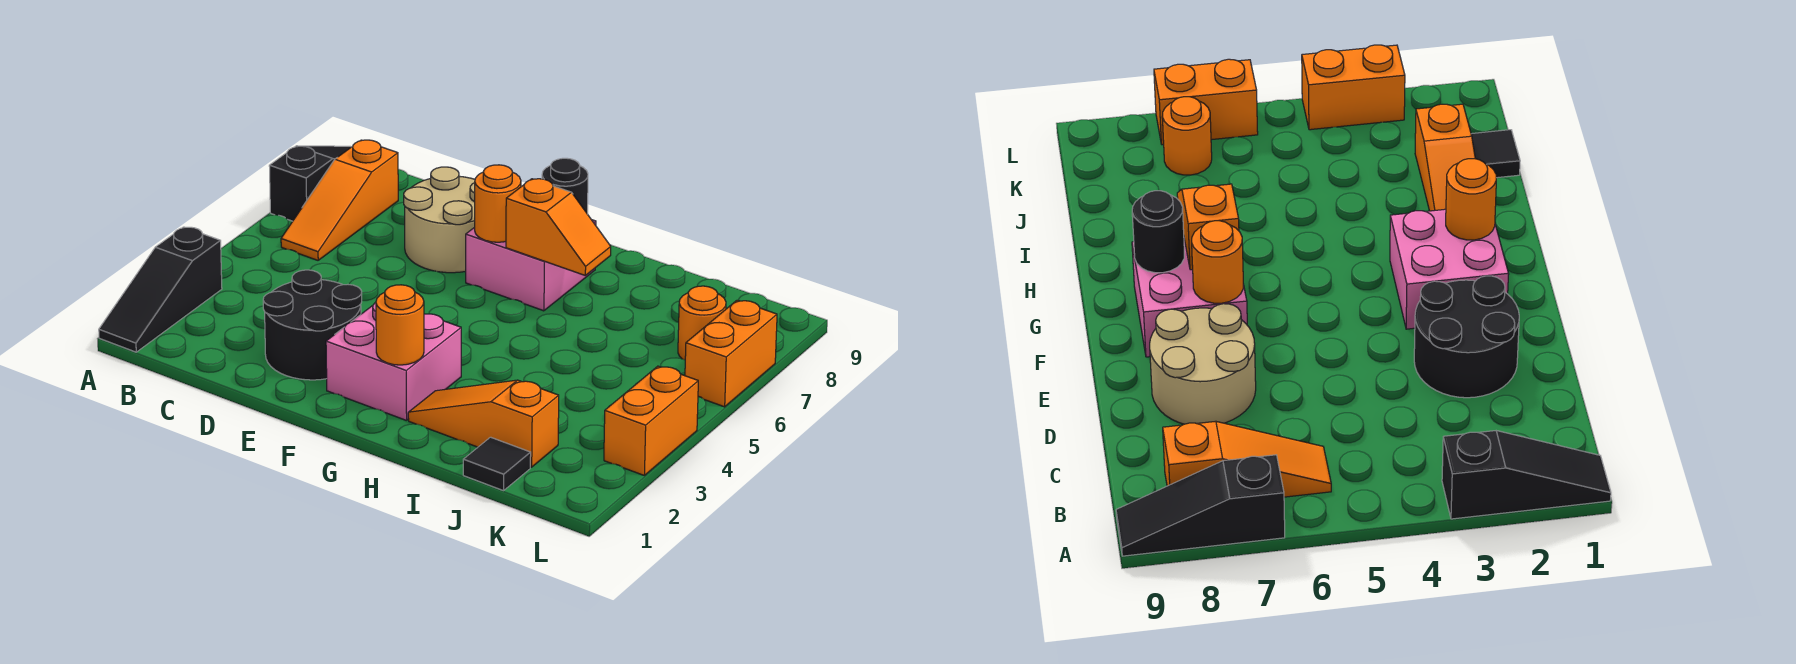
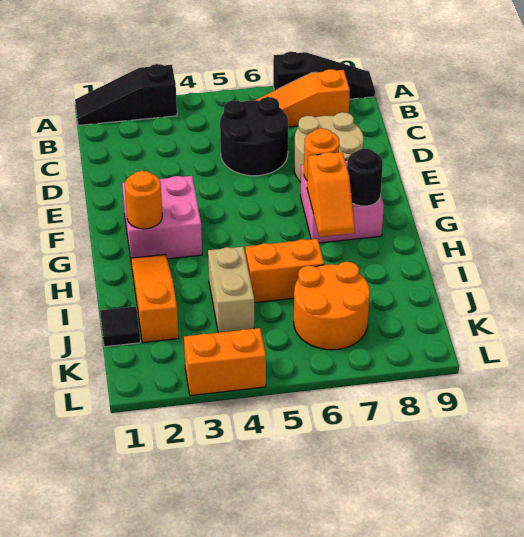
black 2x2 round brick [263,270,362,380] -> black 2x2 round brick moved to [220,97,288,176]
none -> tan 1x2 brick [208,247,254,333]
orange 1x1 round brick [678,286,726,360] -> orange 2x2 round brick [294,262,370,350]
orange 1x2 brick [685,300,777,407] -> orange 1x2 brick moved to [245,239,324,303]

